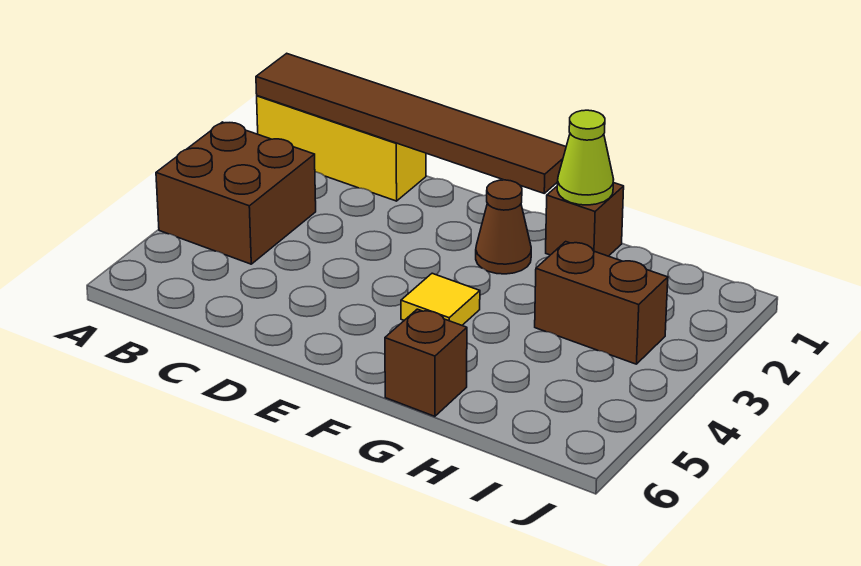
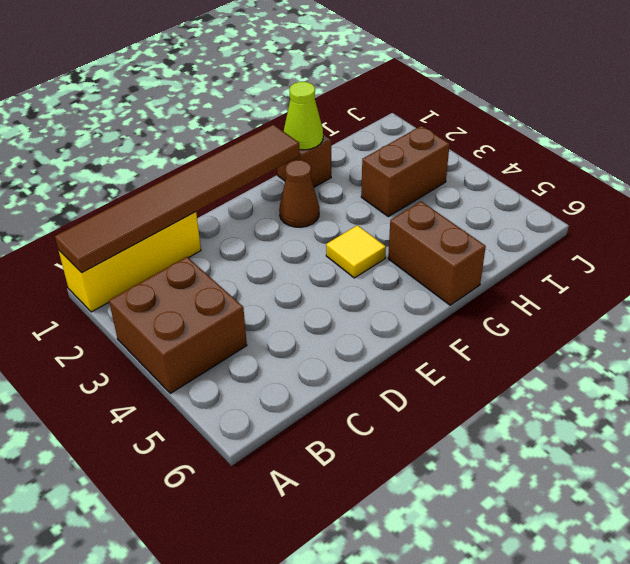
brown 1x1 brick [385,309,467,416] -> brown 1x2 brick [388,201,486,305]

